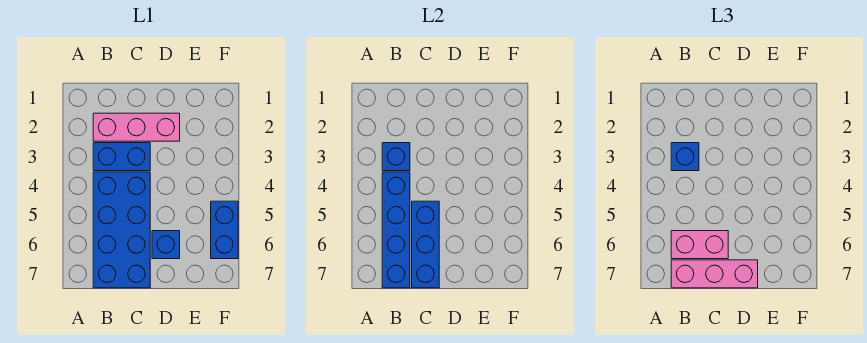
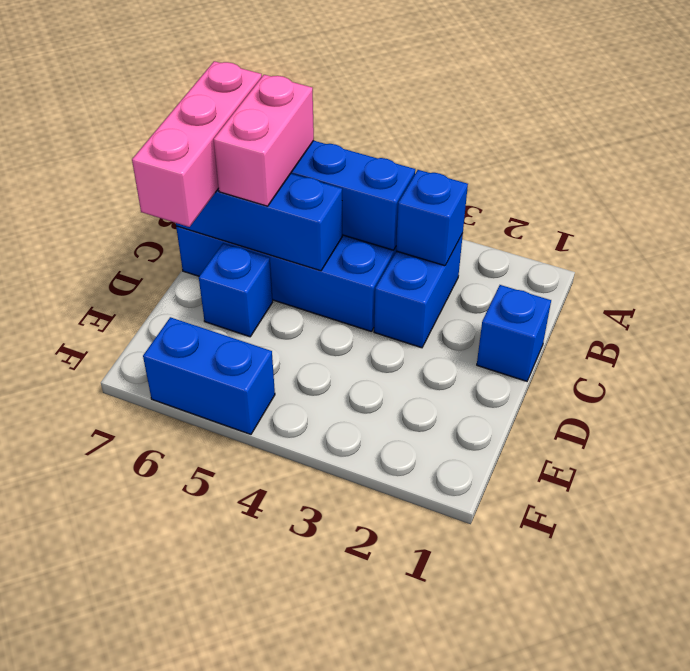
pink 1x3 brick [93,113,180,141] -> none
blue 1x1 brick [671,143,699,171] -> blue 1x1 brick moved to [477,285,551,381]

